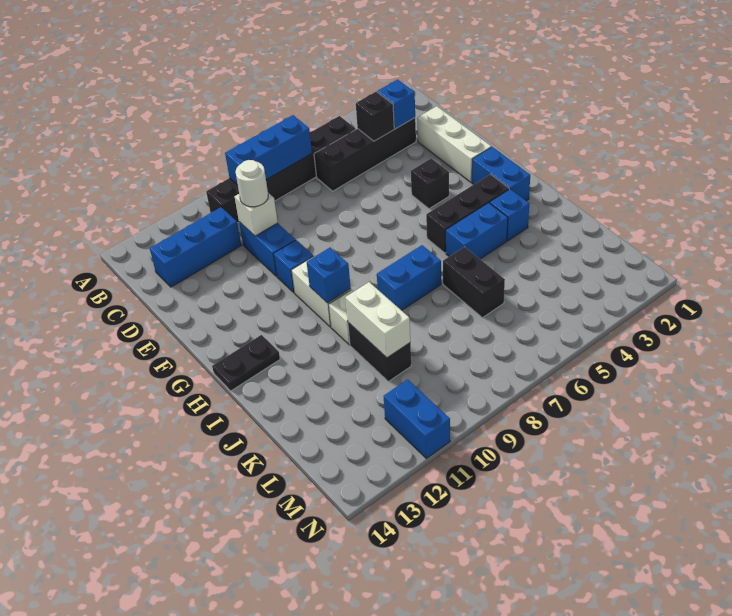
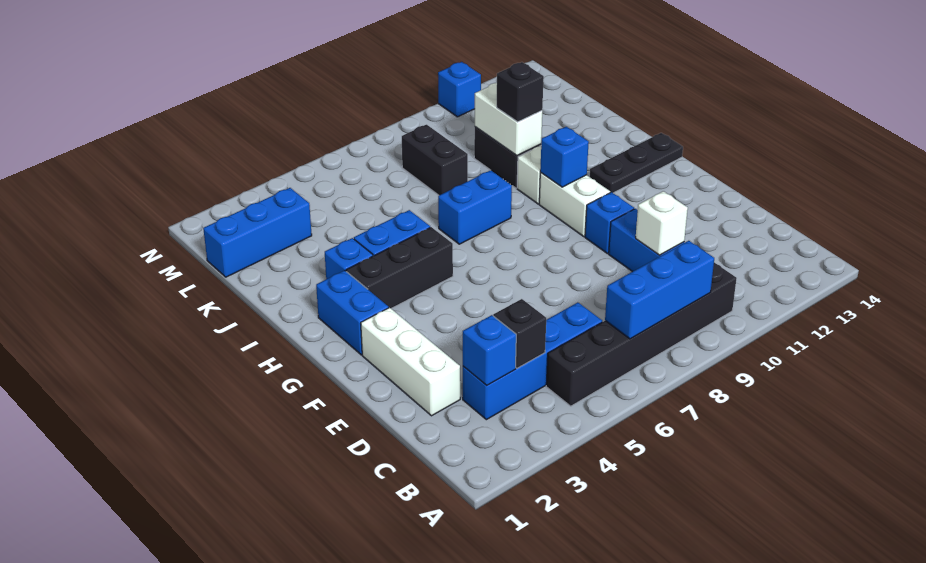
black 1x4 brick [314,118,416,191] -> blue 1x4 brick [463,303,602,420]
blue 1x3 brick [150,207,241,287] -> blue 1x3 brick moved to [203,188,312,277]
white 1x1 round brick [236,160,268,207] -> none
black 1x1 brick [411,158,449,209] -> black 1x1 brick moved to [497,62,544,122]
black 1x2 plate [212,335,280,391] -> black 1x3 plate [590,133,683,193]
black 1x2 brick [443,247,505,318] -> black 1x2 brick moved to [402,125,468,195]
blue 1x2 brick [384,379,450,458] -> blue 1x1 brick [438,62,481,117]

